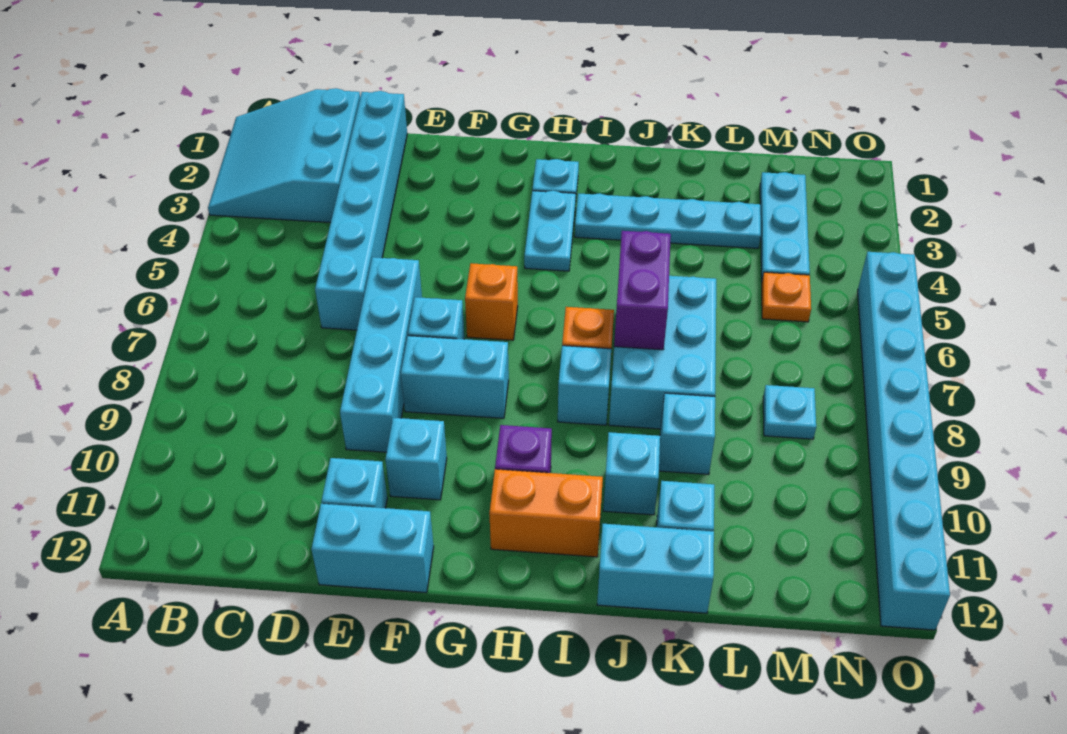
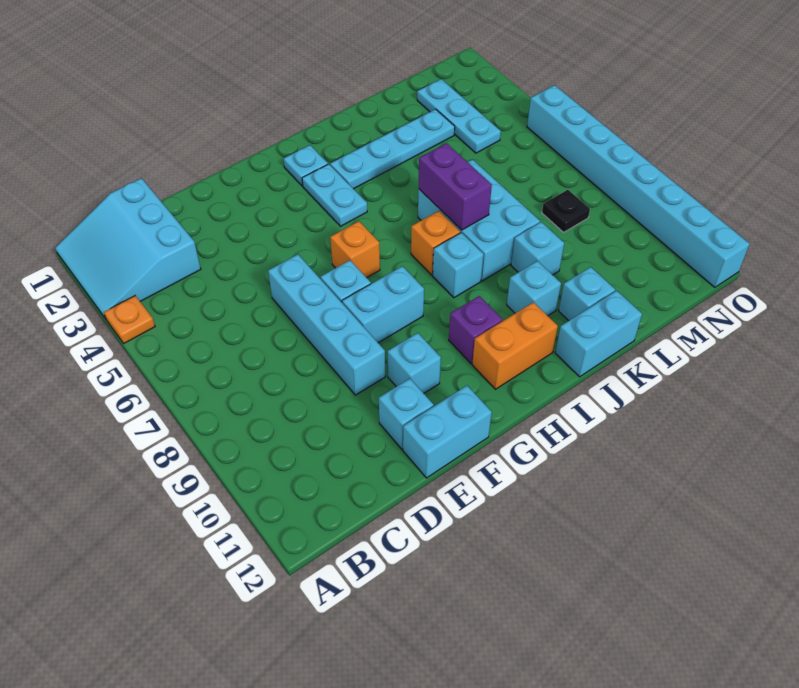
cyan 1x6 brick [315,91,407,330] -> none
orange 1x1 plate [762,272,811,322] -> orange 1x1 plate moved to [104,296,155,343]
cyan 1x1 plate [763,385,816,439] -> black 1x1 plate [542,190,590,232]

